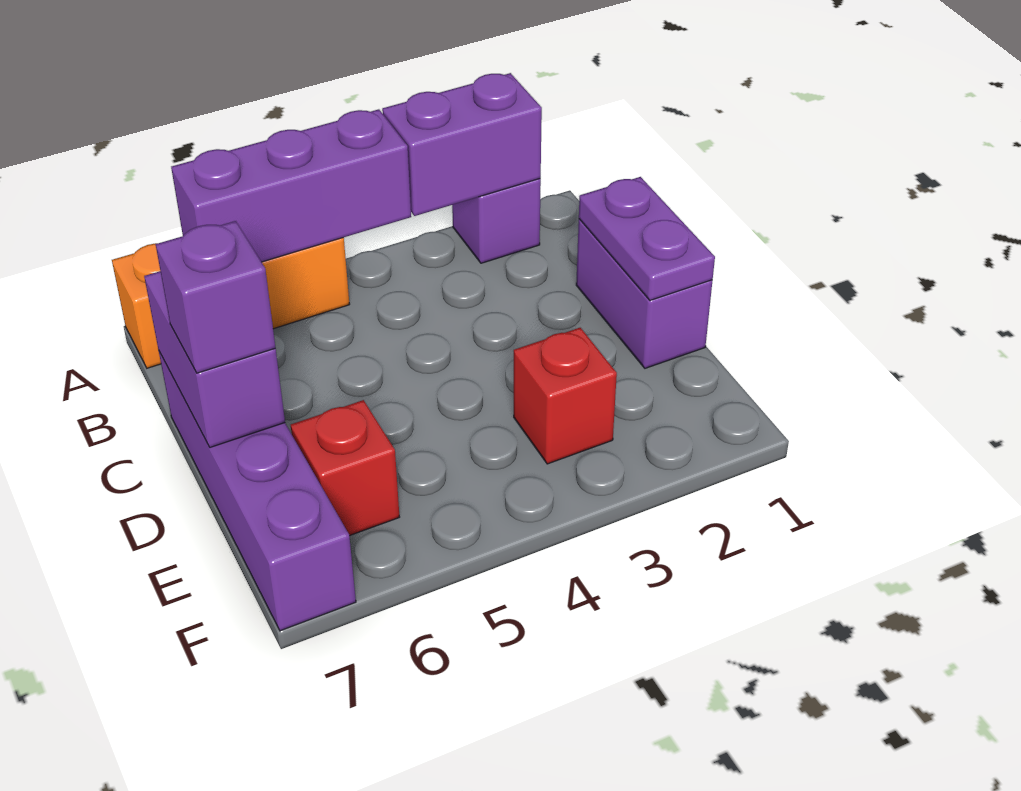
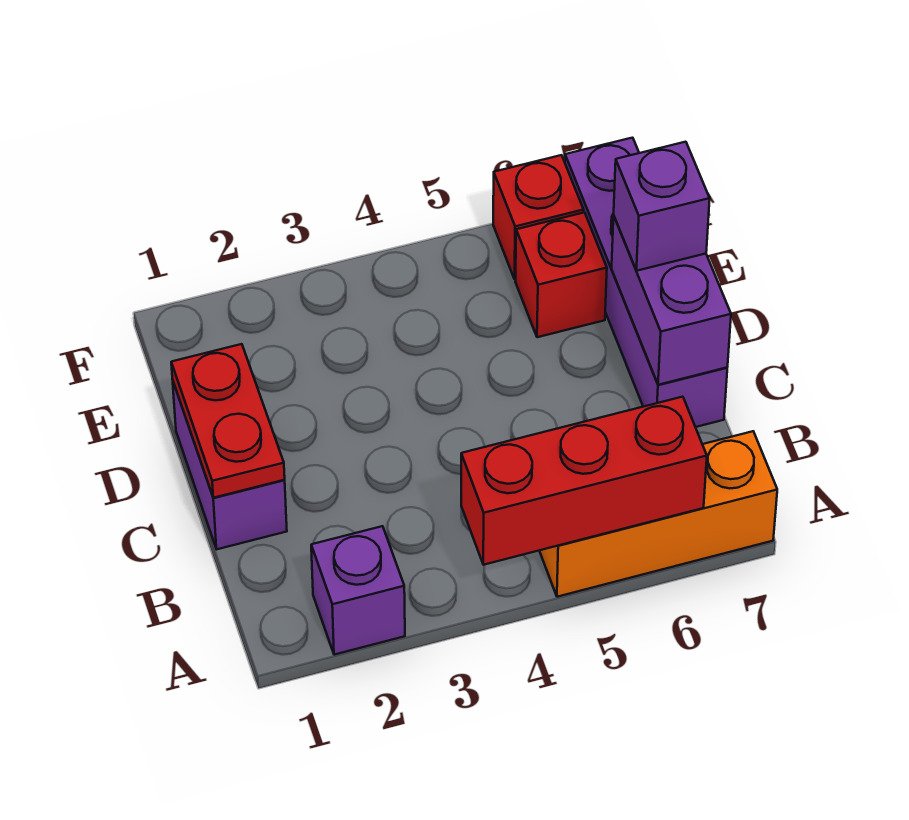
purple 1x2 brick [382,73,542,216] -> none
purple 1x3 brick [171,109,411,262] -> red 1x3 brick [461,397,707,565]
purple 1x2 plate [579,177,715,300] -> red 1x2 plate [171,344,285,498]
red 1x1 brick [514,328,617,464] -> red 1x1 brick moved to [493,155,584,279]

